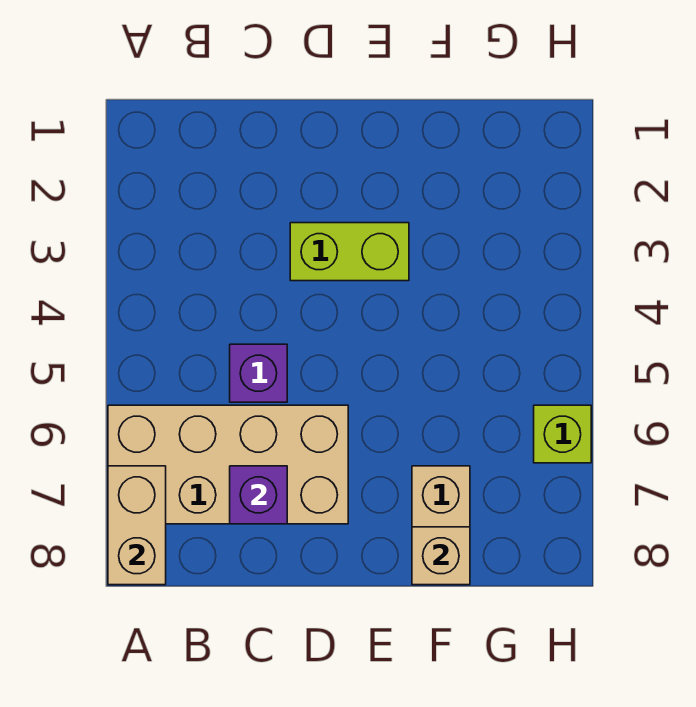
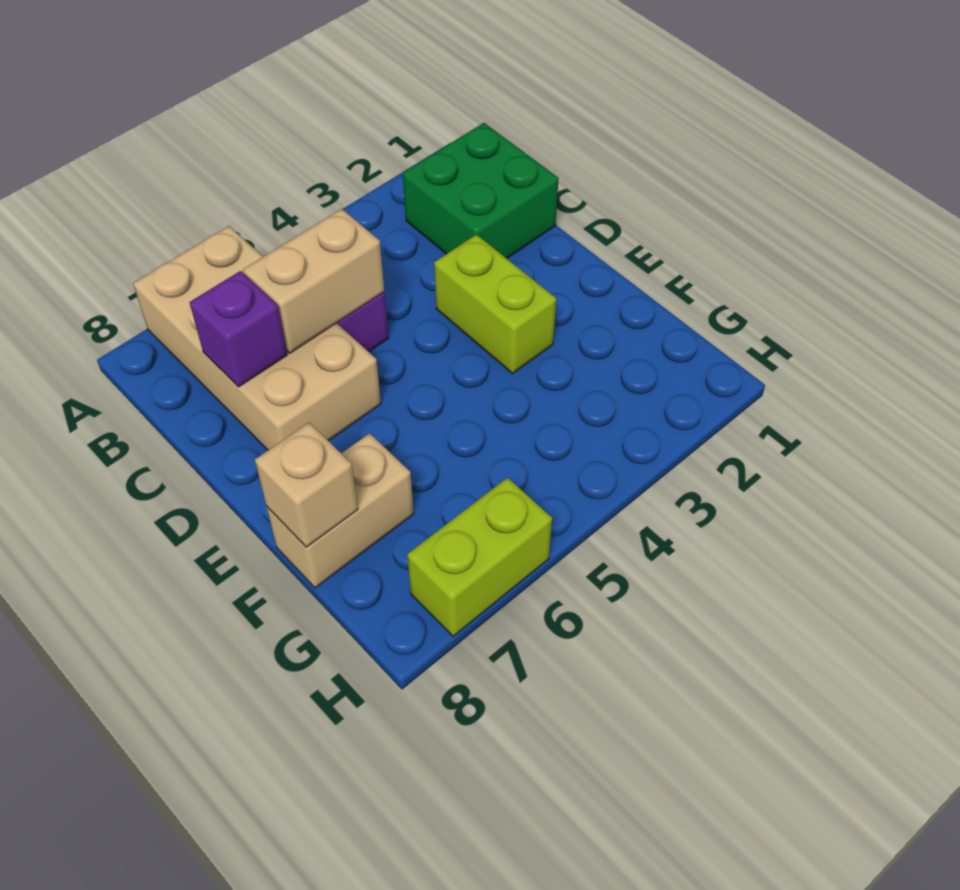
tan 1x2 brick [108,466,166,585] -> tan 1x2 brick moved to [243,209,384,353]
none -> green 2x2 brick [403,123,559,258]
lime 1x1 brick [534,405,591,463] -> lime 1x2 brick [407,478,552,636]

